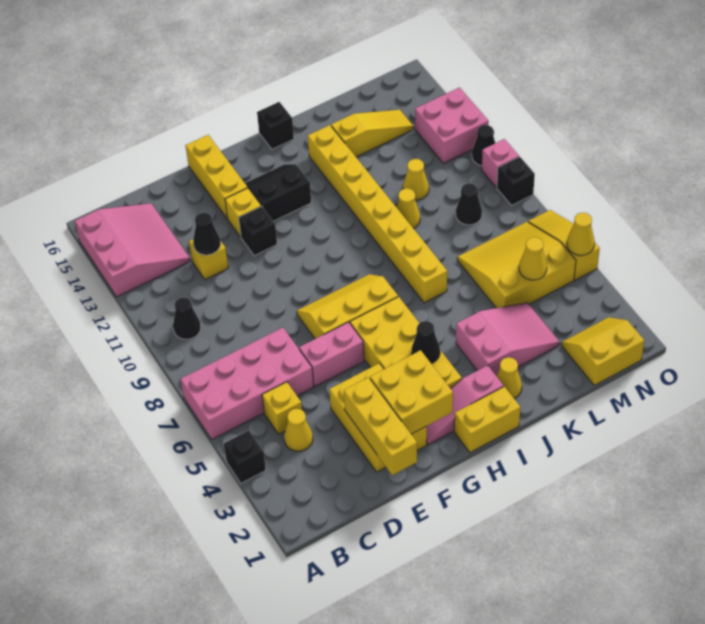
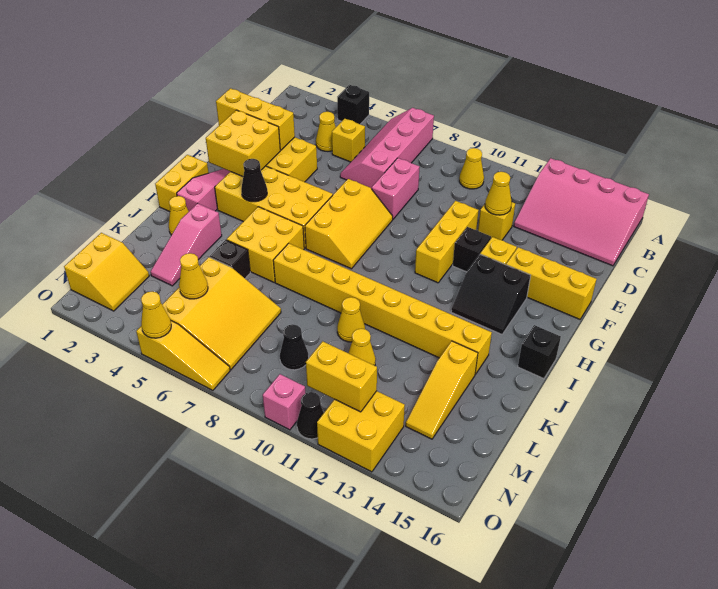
pink 2x4 brick [181,328,314,439] -> pink 2x4 slope [340,108,434,189]
pink 3x3 slope [75,203,190,297] -> pink 3x4 slope [514,158,649,266]
black 1x1 cone [173,297,201,339] -> yellow 1x1 cone [459,148,484,189]
black 1x1 cone [193,213,221,255] -> yellow 1x1 cone [485,172,512,215]
pink 1x2 brick [299,322,364,386] -> pink 1x2 brick moved to [372,158,420,219]
none -> yellow 1x3 brick [415,201,479,283]
black 2x2 slope [245,164,311,221] -> black 2x2 slope turned to [451,254,531,334]
none -> yellow 2x2 brick [227,207,304,282]
pink 2x3 slope [456,303,560,376] -> pink 1x3 slope [150,203,222,286]
none -> yellow 1x2 brick [306,341,377,412]
pink 2x2 brick [415,88,489,163] -> yellow 2x2 brick [317,391,405,472]
black 1x1 brick [497,157,535,205] -> black 1x1 brick moved to [210,240,250,278]

